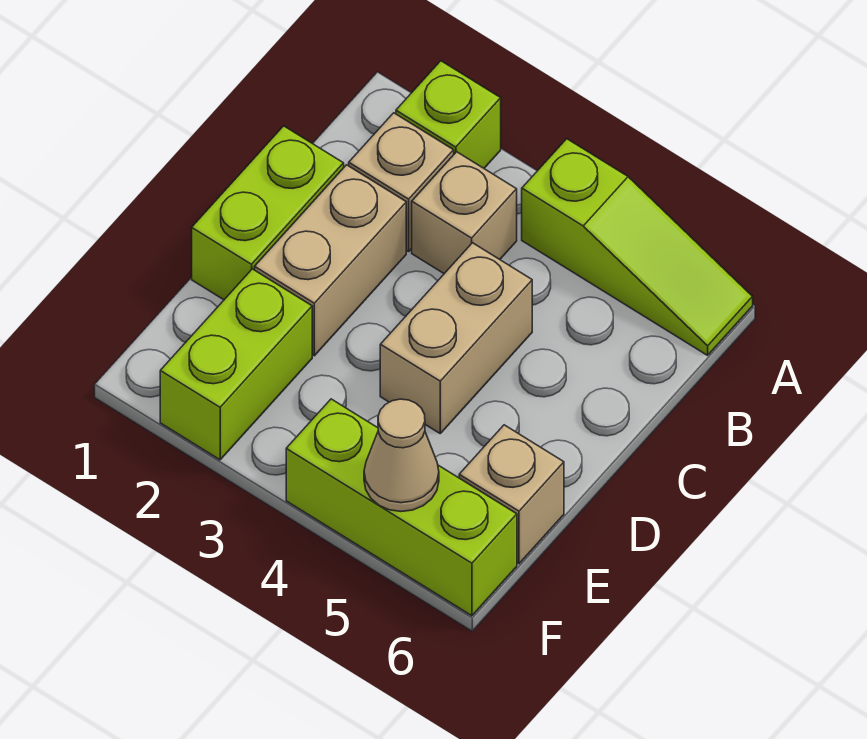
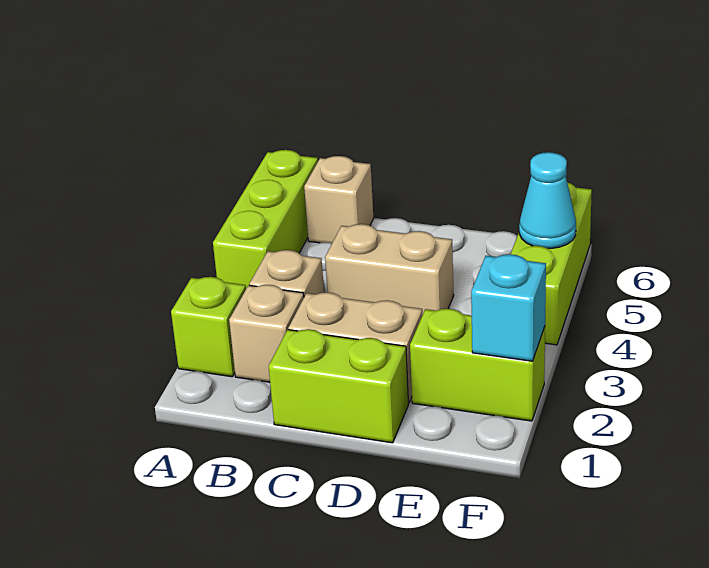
lime 1x3 slope [522,139,753,355] -> lime 1x3 brick [213,150,318,289]
tan 1x1 brick [459,425,564,564] -> tan 1x1 brick moved to [304,156,374,243]
none -> cyan 1x1 brick [471,254,546,361]
tan 1x1 cone [364,399,439,511] -> cyan 1x1 cone [519,152,576,248]

